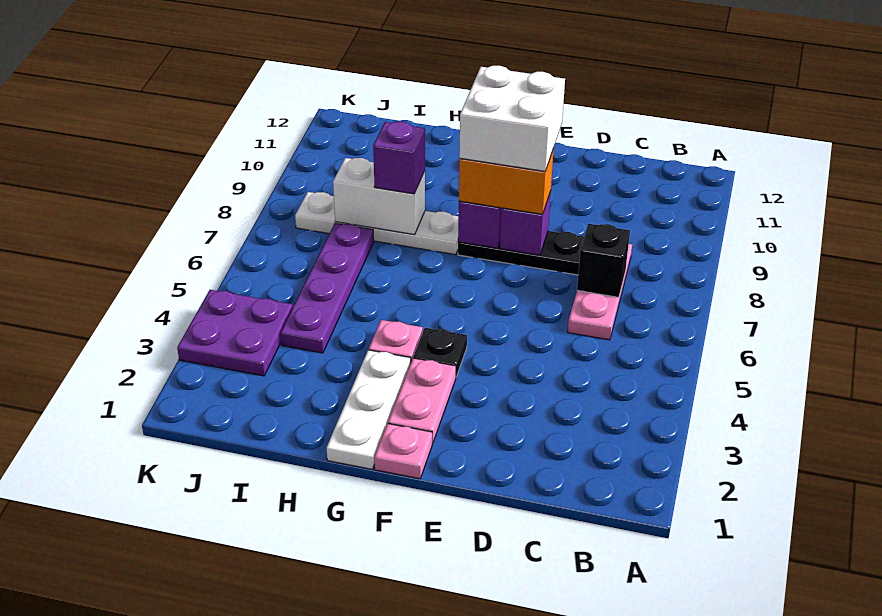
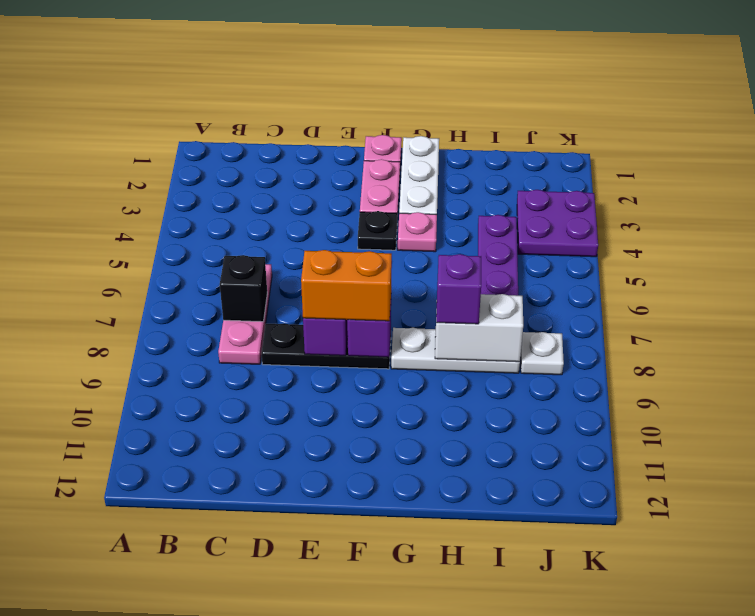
white 2x2 brick [459,66,565,171] -> none

